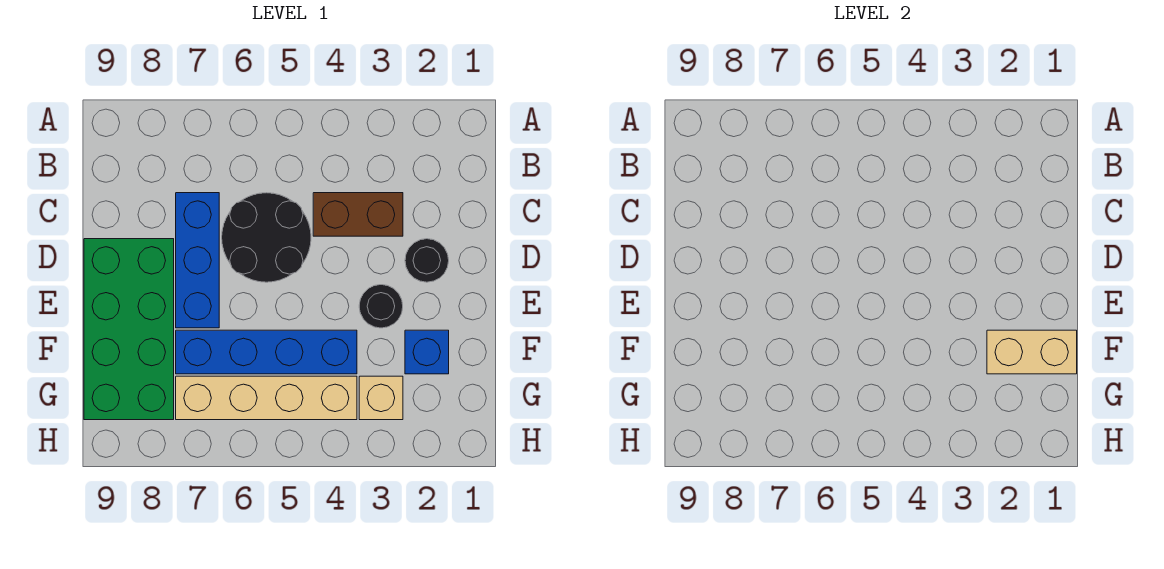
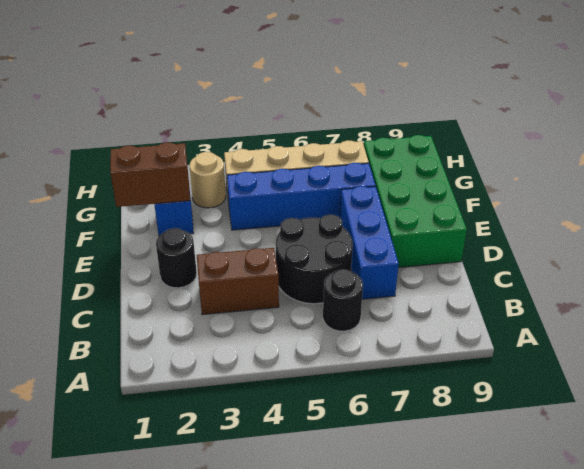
black 1x1 round brick [359,285,403,328] -> black 1x1 round brick moved to [323,269,363,331]
tan 1x2 brick [987,330,1077,374] -> brown 1x2 brick [110,142,190,207]
tan 1x1 brick [359,376,403,420] -> tan 1x1 round brick [189,152,226,208]

